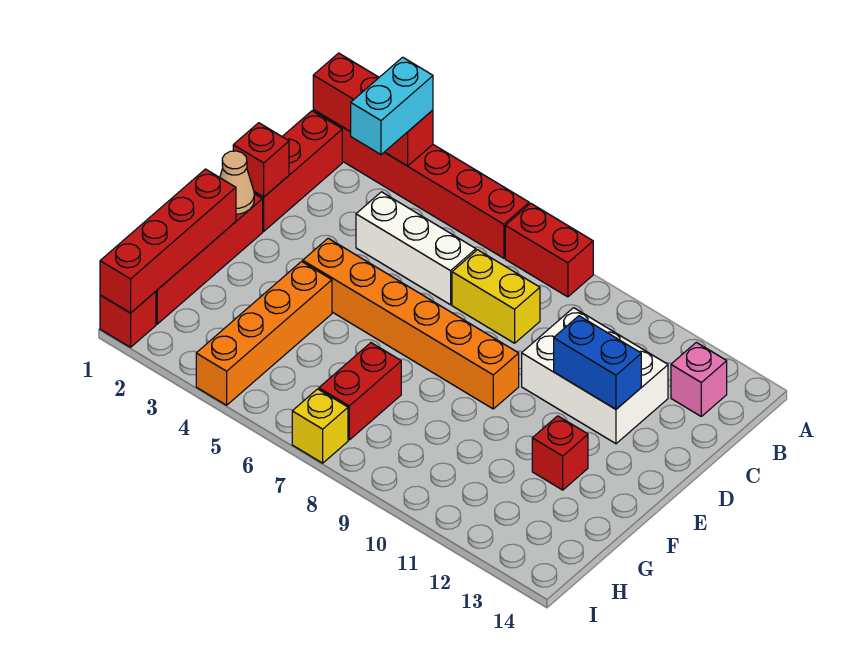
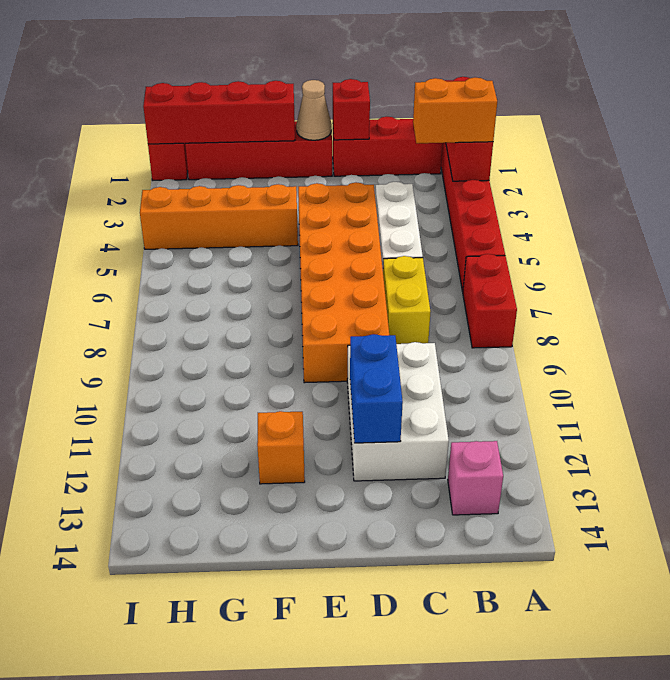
cyan 1x2 brick [351,57,433,155] -> orange 1x2 brick [413,77,497,143]
orange 1x6 brick [303,238,519,409] -> orange 2x6 brick [298,182,389,383]
red 1x1 brick [532,416,588,490] -> orange 1x1 brick [257,411,305,484]
red 1x2 brick [319,343,401,440] -> none
yellow 1x1 brick [292,389,348,463] -> none

